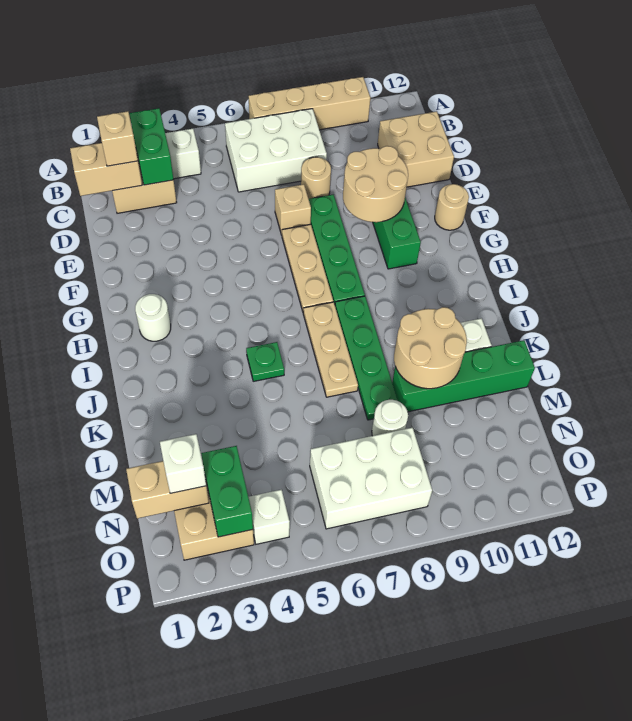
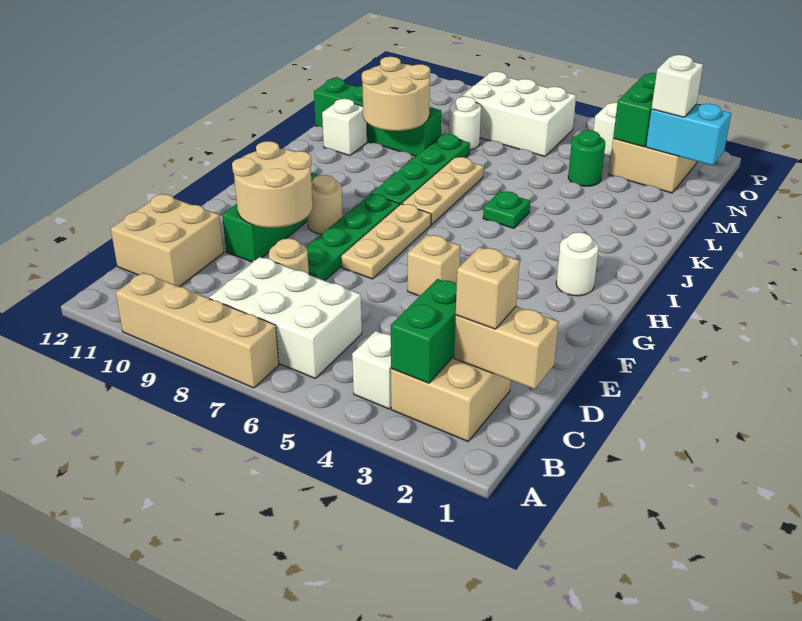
tan 1x1 brick [275,184,311,235] -> tan 1x1 brick moved to [408,235,460,296]
tan 1x1 round brick [435,184,469,230] -> tan 1x1 round brick moved to [307,175,343,234]
none -> green 1x1 round brick [568,130,605,186]
tan 1x2 brick [126,461,209,518] -> cyan 1x2 brick [646,104,731,165]

